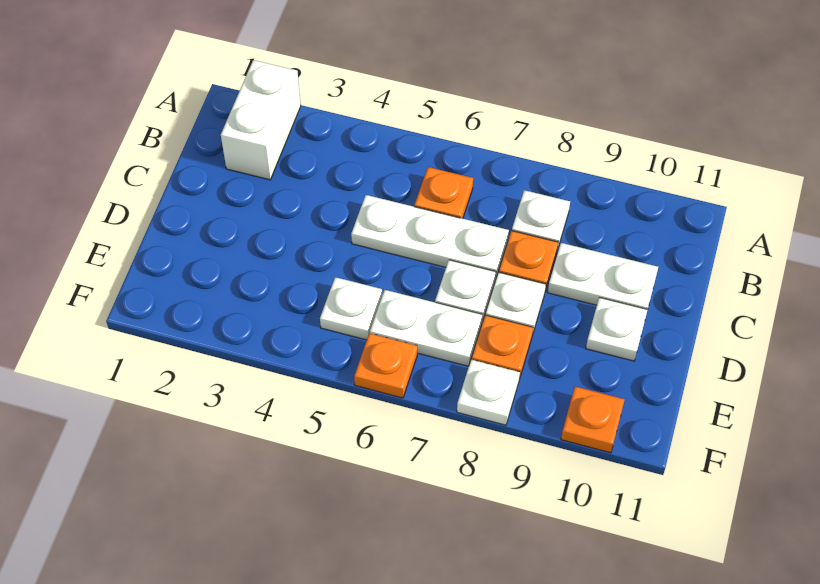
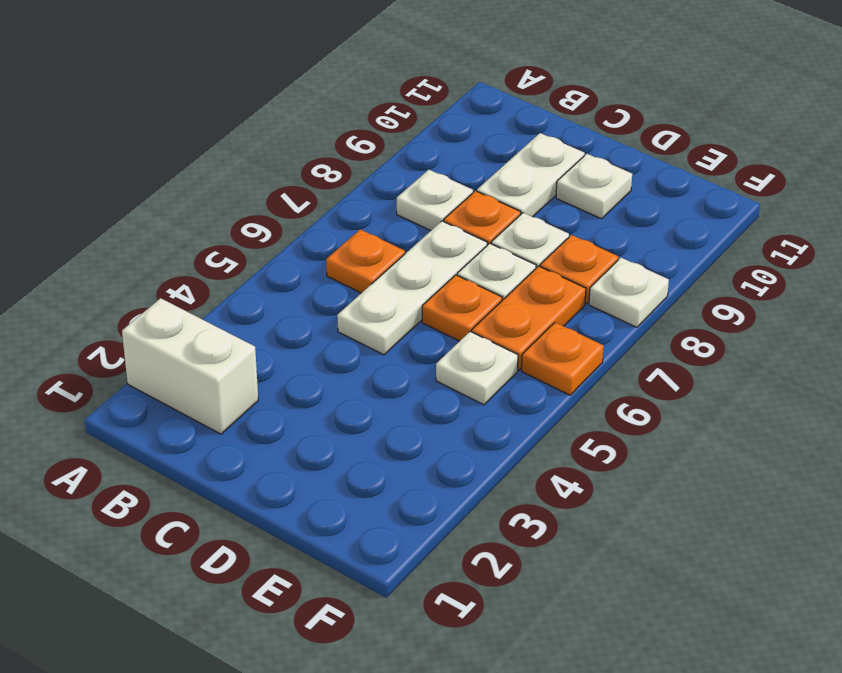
white 1x2 plate [370,290,482,366] -> orange 1x2 plate [472,266,586,370]
orange 1x1 plate [561,386,625,453] -> orange 1x1 plate moved to [422,275,502,341]

